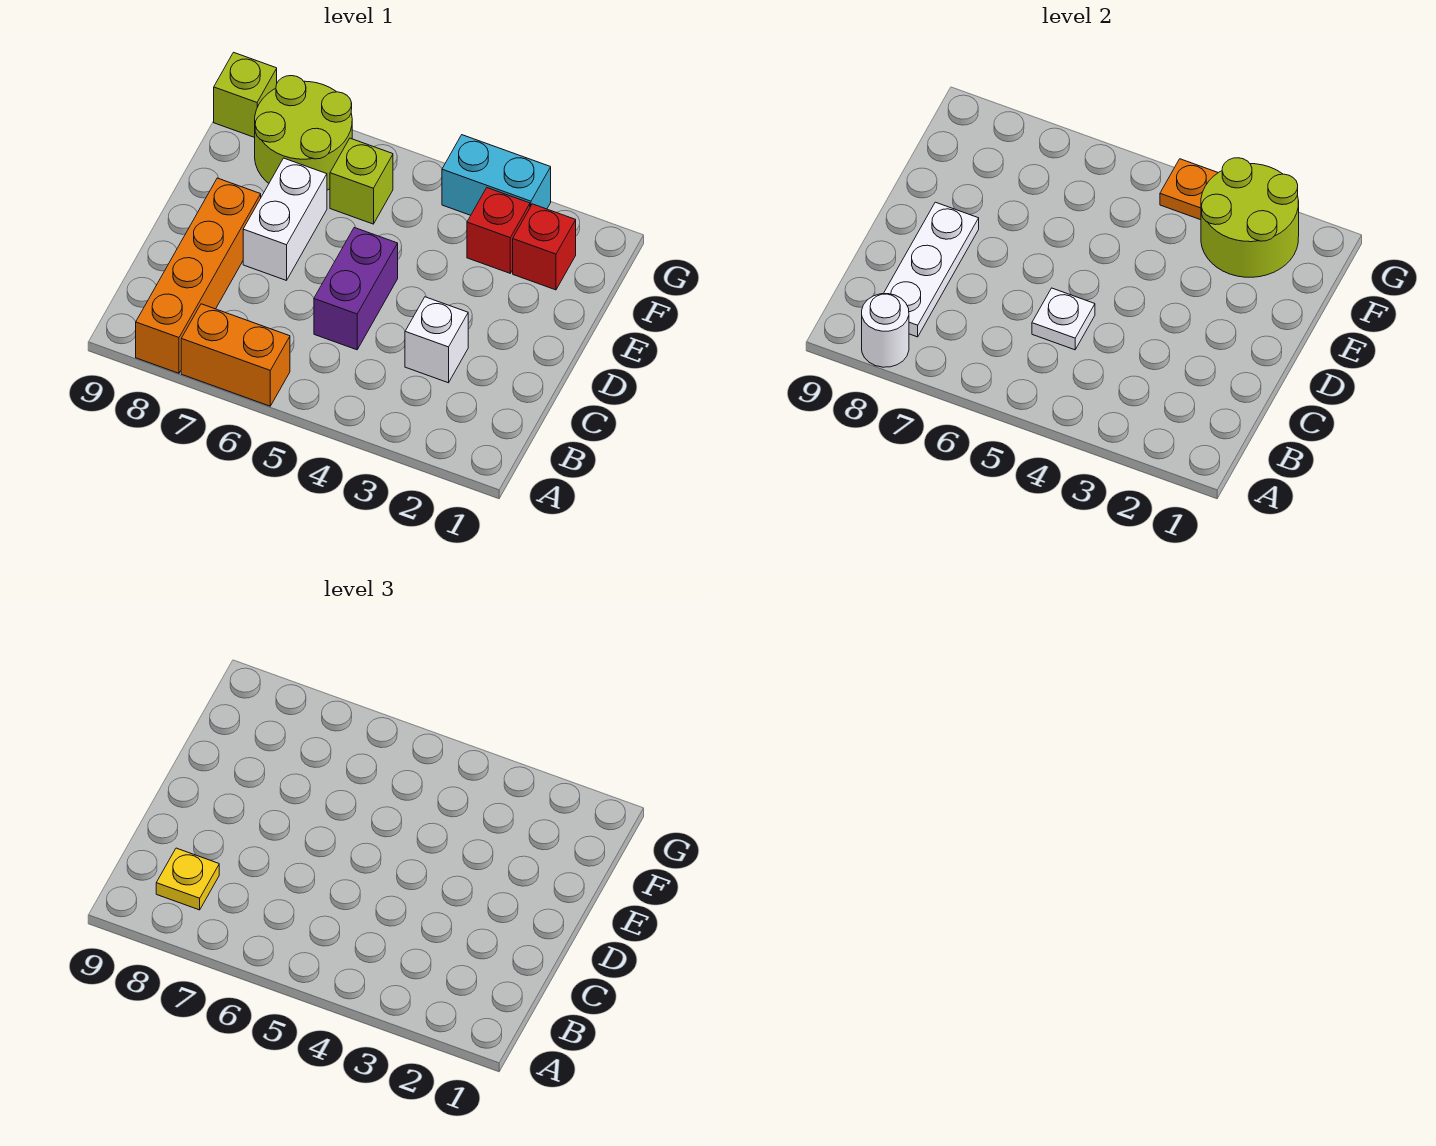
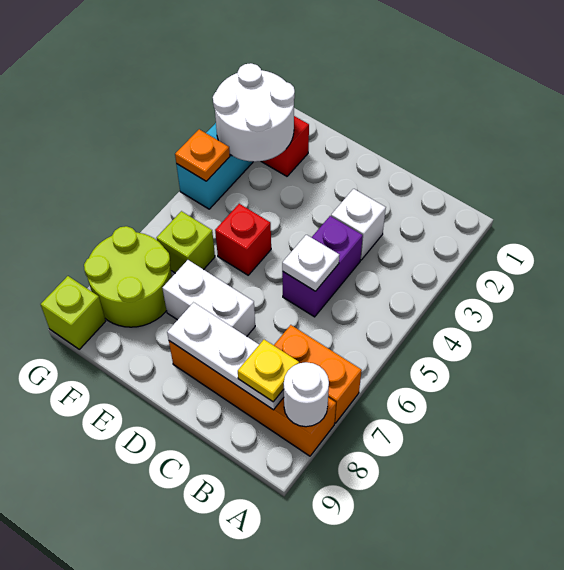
orange 1x2 brick [181,304,290,406] -> orange 1x2 brick turned to [274,325,362,423]
purple 1x2 brick [314,228,398,350] -> purple 1x2 brick turned to [282,216,363,317]
lime 2x2 round brick [1201,158,1299,277] -> white 2x2 round brick [213,63,295,162]
red 1x1 brick [467,188,530,273] -> red 1x1 brick moved to [215,204,271,275]

